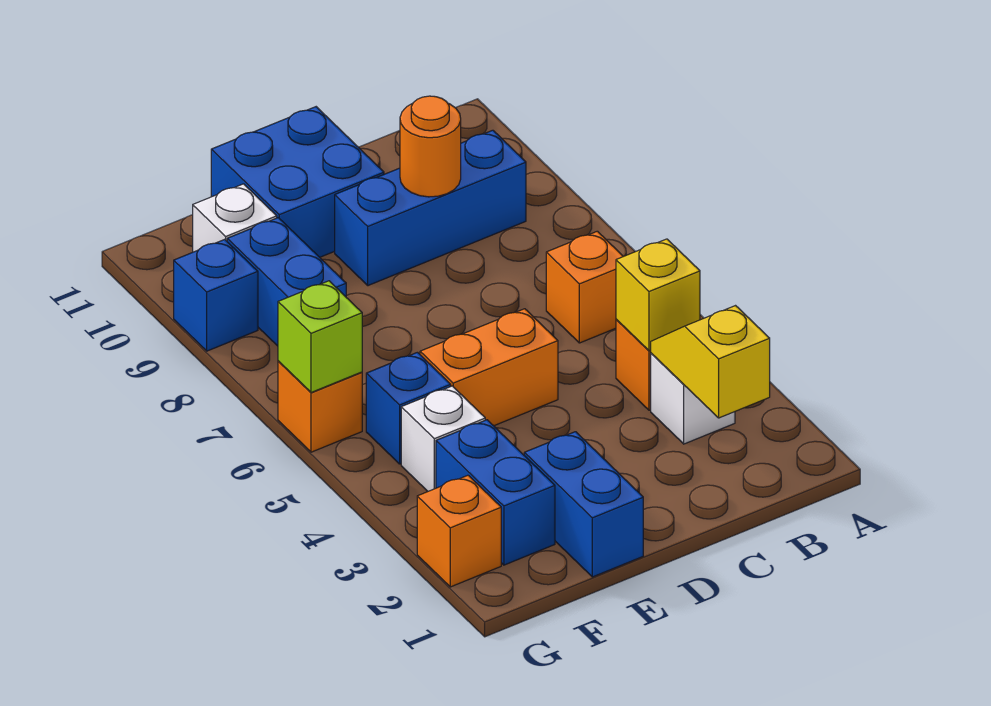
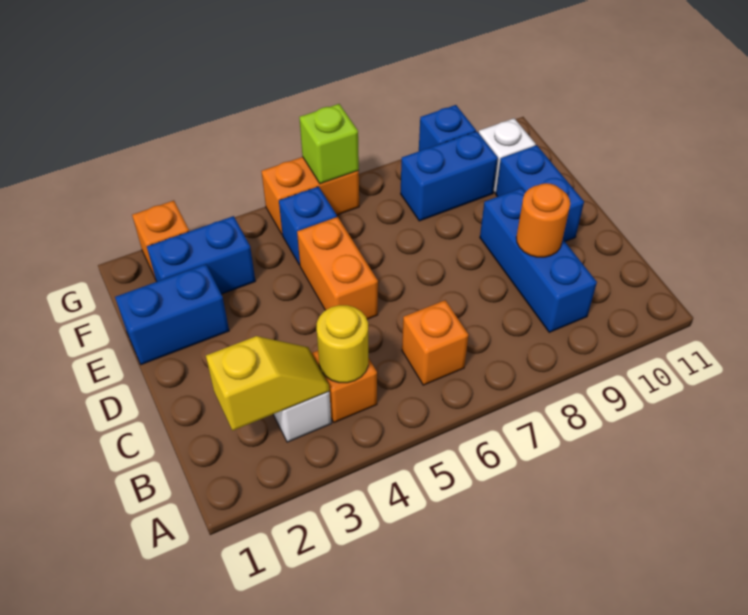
yellow 1x1 brick [616,239,700,351] -> yellow 1x1 round brick [316,305,368,383]
blue 2x2 brick [211,107,384,257] -> blue 1x2 brick [496,145,584,242]
white 1x1 brick [401,386,485,491] -> none
orange 1x1 brick [278,361,362,452] -> orange 1x2 brick [261,157,359,234]

